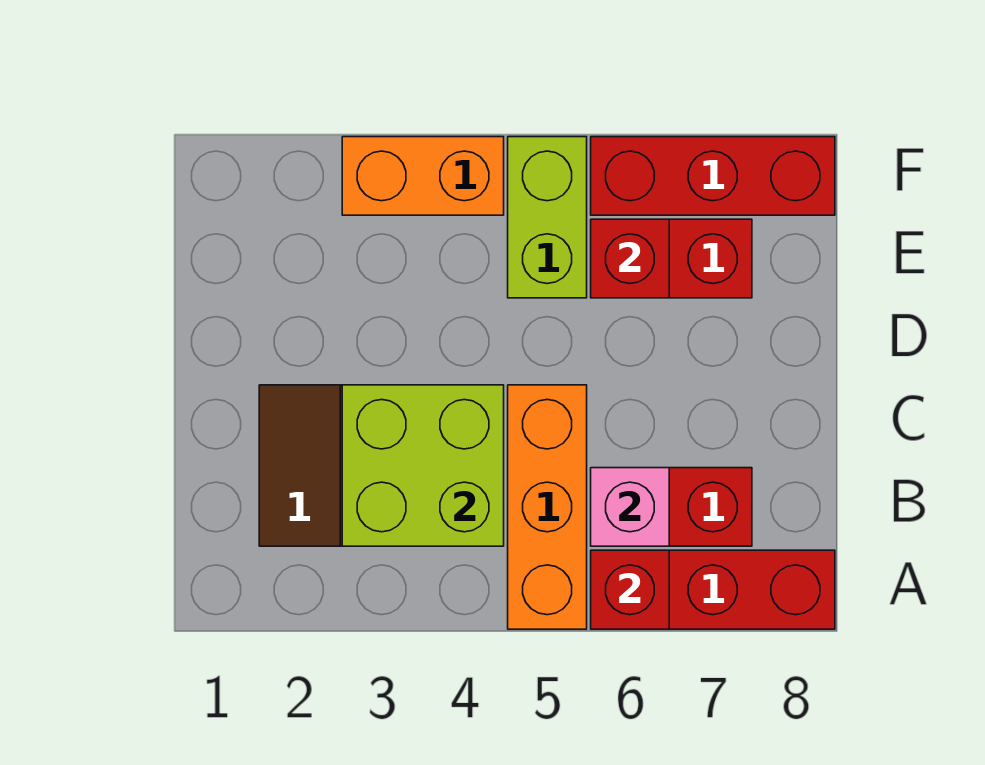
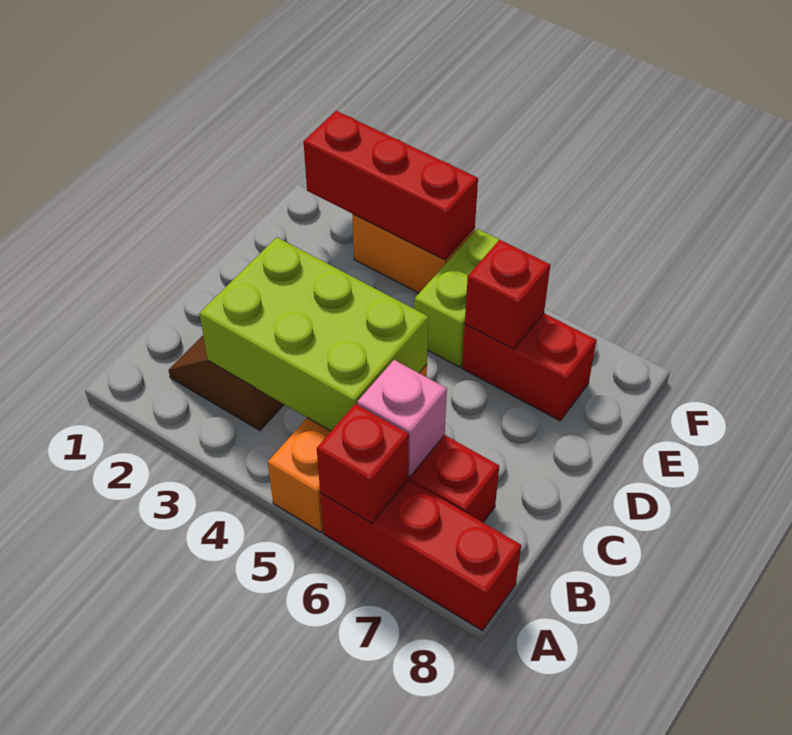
lime 2x2 brick [342,385,504,546] -> lime 2x3 brick [200,237,428,431]
red 1x3 brick [591,137,835,215] -> red 1x3 brick moved to [304,111,478,260]

